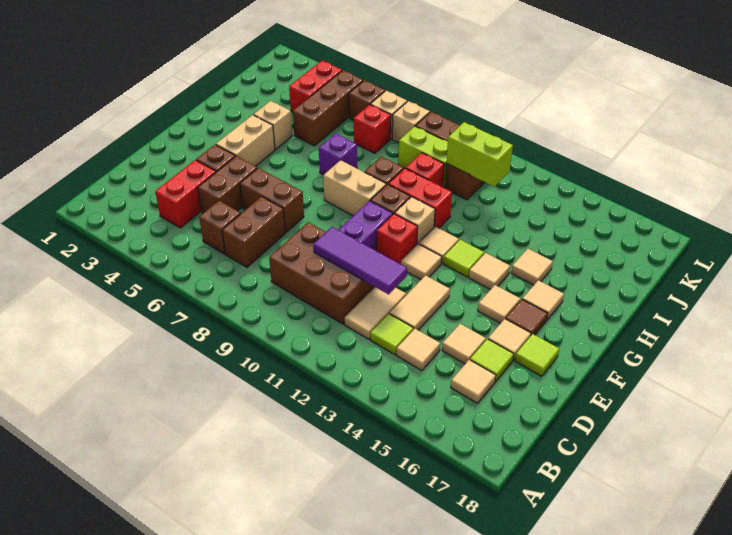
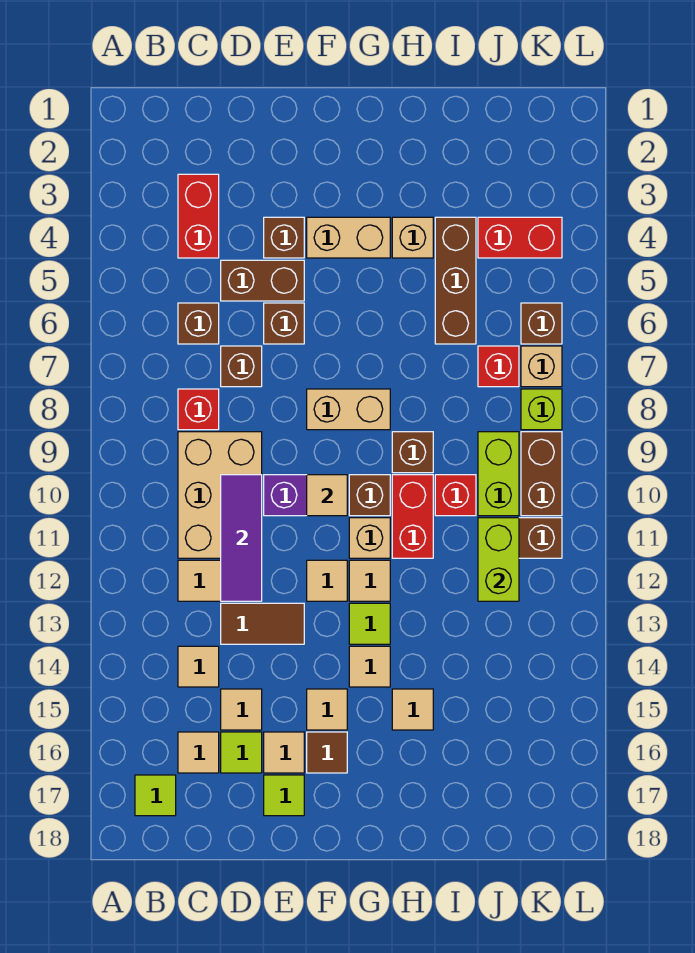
red 1x2 brick [155,160,216,228] -> red 1x2 brick turned to [178,174,219,258]
brown 1x2 brick [222,196,285,267] -> brown 1x1 brick [221,346,262,387]
brown 2x3 brick [269,222,374,324] -> tan 2x3 brick [178,432,262,558]
lime 1x1 tile [370,314,414,355] -> lime 1x1 tile moved to [135,775,176,816]
tan 1x2 tile [390,275,450,330] -> brown 1x2 tile [221,603,304,644]
brown 1x2 brick [240,168,304,232] -> brown 1x1 brick [264,303,304,344]
red 1x1 brick [376,214,418,264] -> red 1x1 brick moved to [178,389,219,430]
tan 1x2 brick [323,160,386,216] -> tan 1x2 brick turned to [307,389,390,430]
tan 1x1 tile [522,280,564,320] -> tan 1x1 tile moved to [307,475,347,516]
purple 1x1 brick [319,133,357,175] -> none
brown 1x3 brick [293,70,363,146] -> brown 1x3 brick turned to [435,217,476,344]
tan 1x1 brick [392,101,430,143] -> lime 1x1 brick [521,389,562,430]

